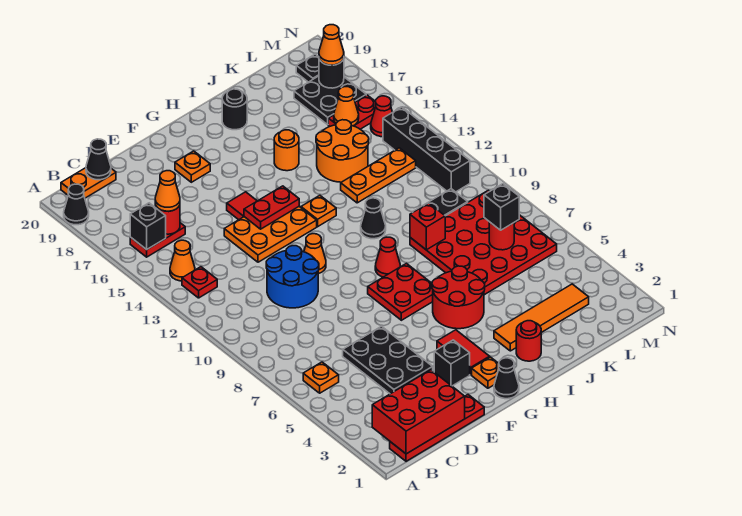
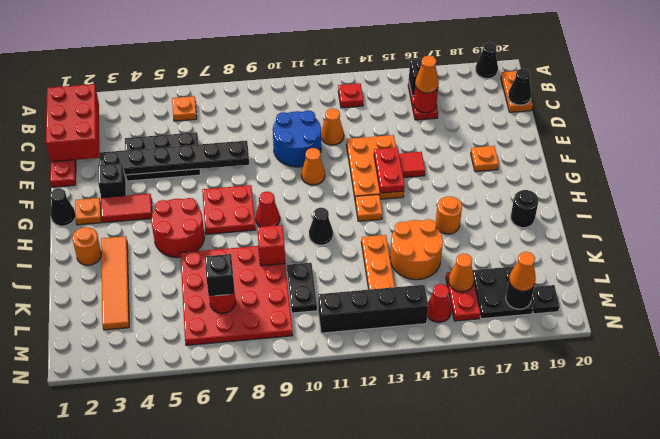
orange 1x1 cone [170,240,195,281] -> orange 1x1 cone moved to [321,108,344,145]
none -> black 1x6 plate [99,141,249,175]
red 1x1 round brick [516,321,541,361] -> orange 1x1 round brick [72,227,102,265]

